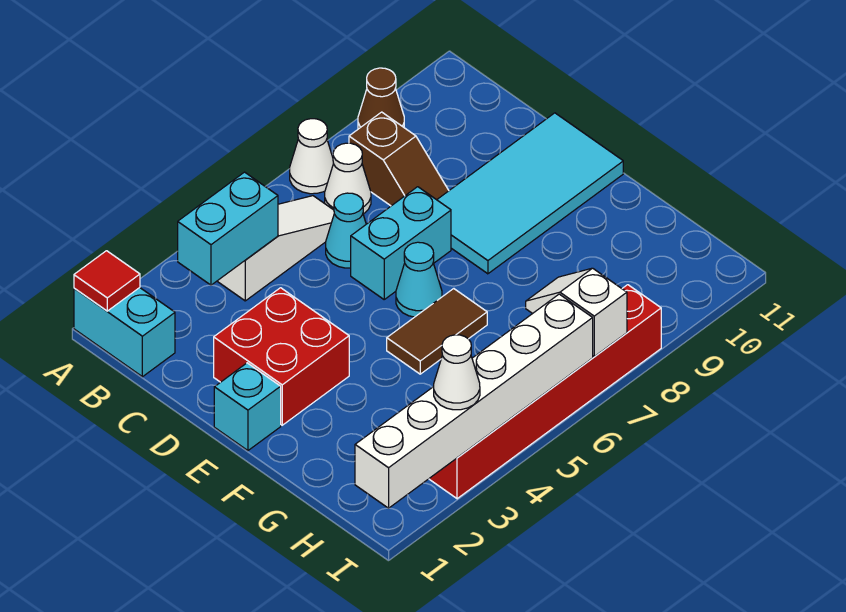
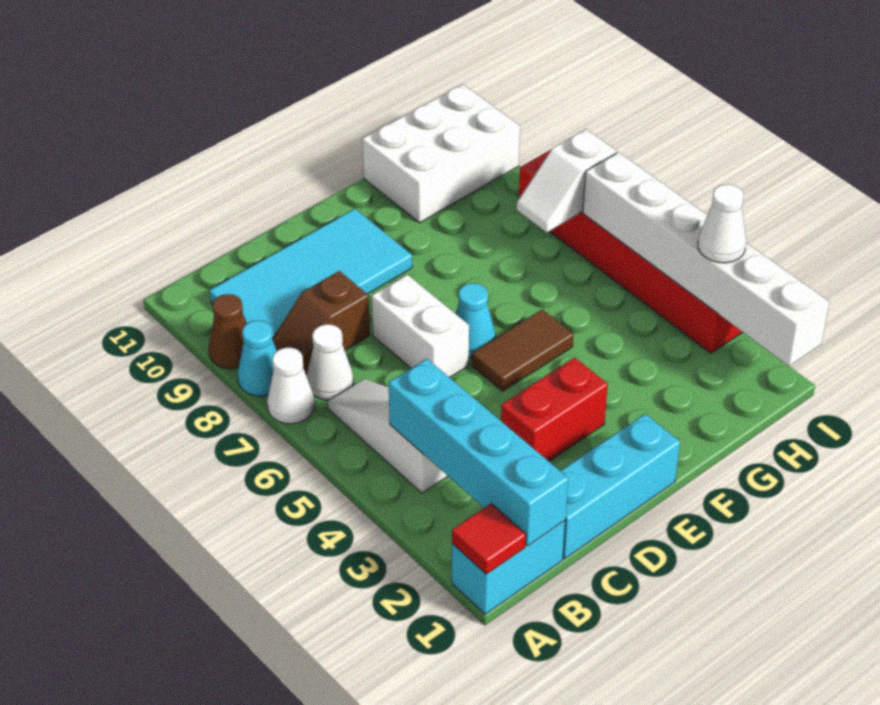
cyan 1x2 brick [178,172,278,285] -> cyan 1x4 brick [389,359,568,546]
brown 1x2 slope [349,112,449,206] -> brown 1x2 slope turned to [272,271,370,374]
cyan 1x1 cone [326,193,366,268] -> cyan 1x1 cone moved to [238,321,277,396]
red 2x2 brick [214,288,349,425] -> red 1x2 brick [501,357,608,461]
cyan 1x2 brick [351,187,451,299] -> white 1x2 brick [372,275,469,378]
cyan 2x4 tile [437,113,623,274] -> cyan 2x4 tile turned to [209,209,412,337]
cyan 1x1 brick [214,363,281,451] -> cyan 1x3 brick [561,414,680,559]
brown 1x2 tile [387,289,487,374] -> brown 1x2 tile turned to [472,309,573,391]
none -> white 2x3 brick [362,84,520,223]

